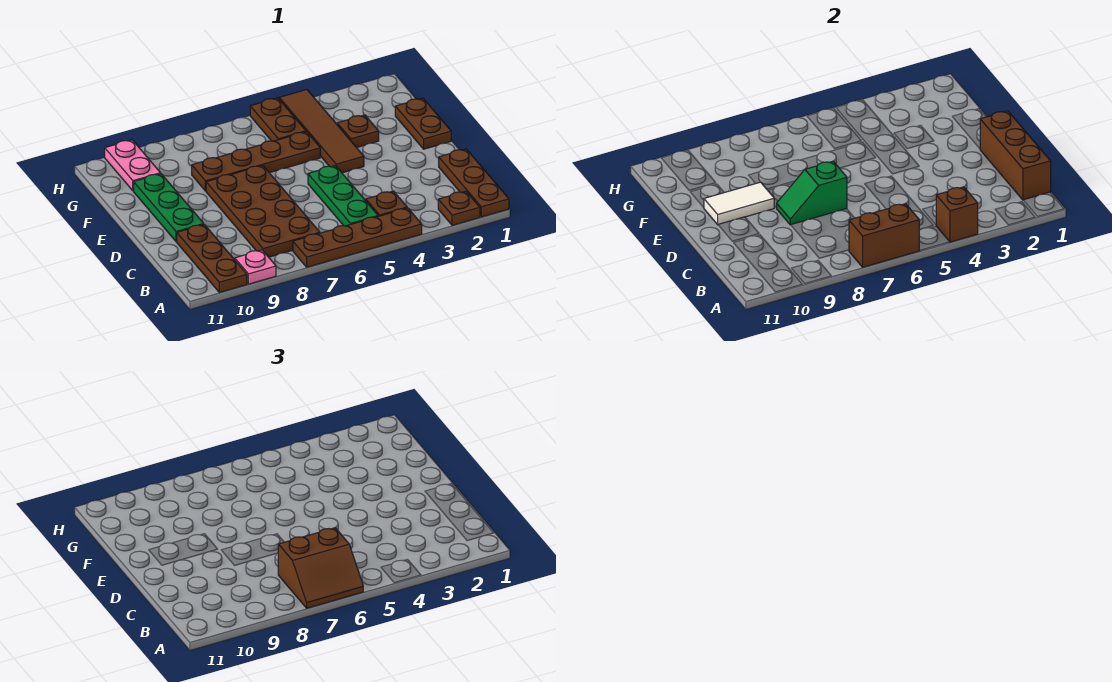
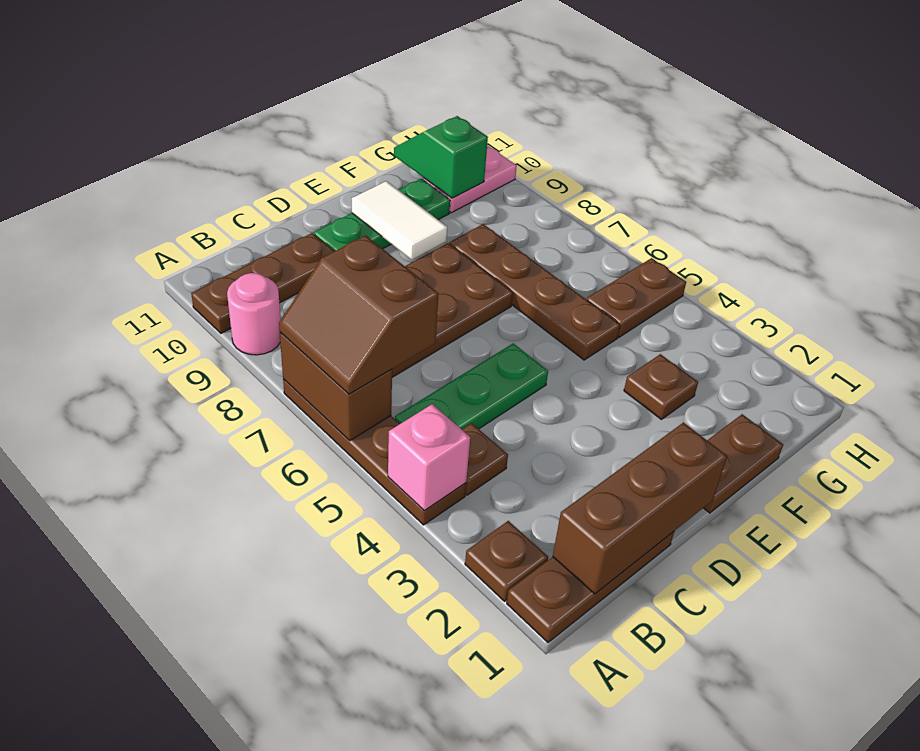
brown 1x1 brick [936,187,978,242] -> pink 1x1 brick [388,404,470,510]
pink 1x1 plate [234,250,276,284] -> pink 1x1 round brick [227,273,281,355]
green 1x2 slope [777,161,847,225] -> green 1x2 slope moved to [394,116,488,198]
brown 1x4 tile [279,90,364,173] -> none

